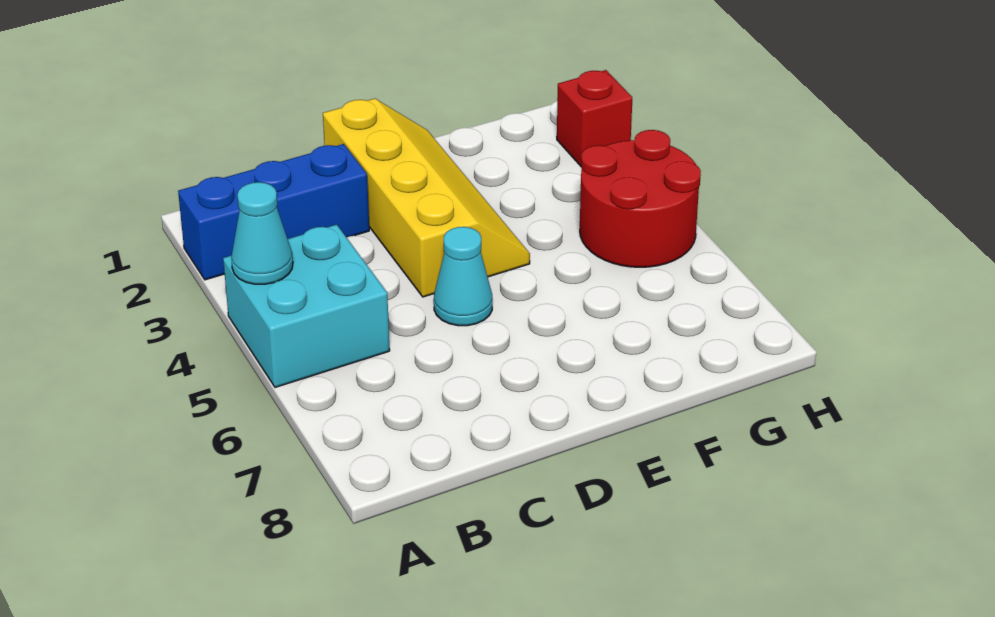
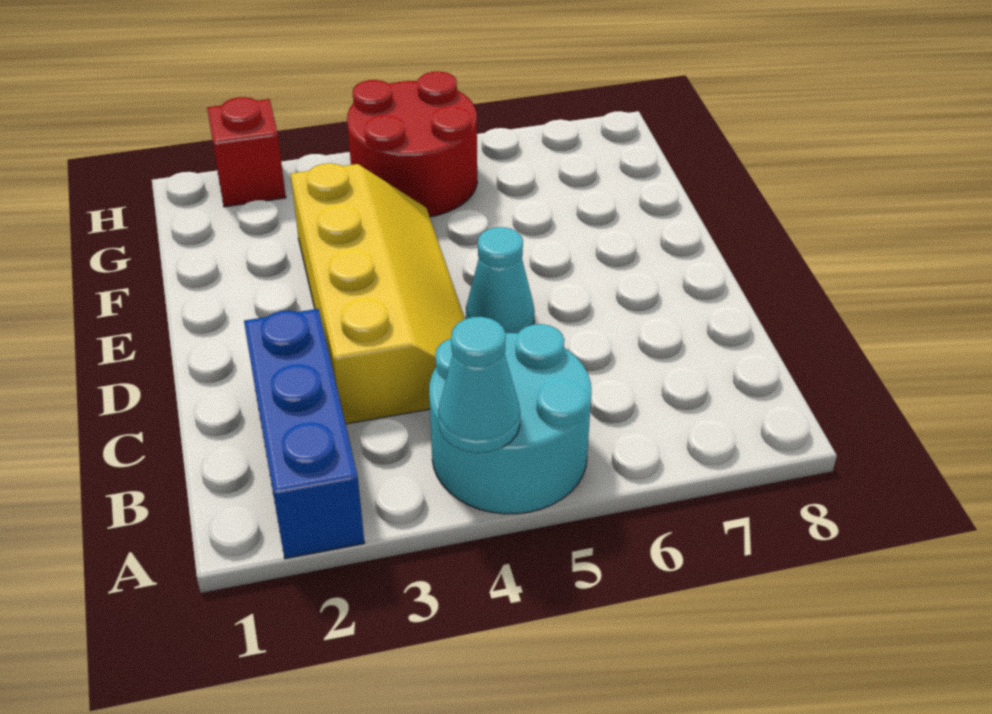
cyan 2x2 brick [223,225,390,387] -> cyan 2x2 round brick [429,324,591,514]
yellow 2x4 slope [323,99,530,297] -> yellow 2x4 slope turned to [291,163,465,424]

